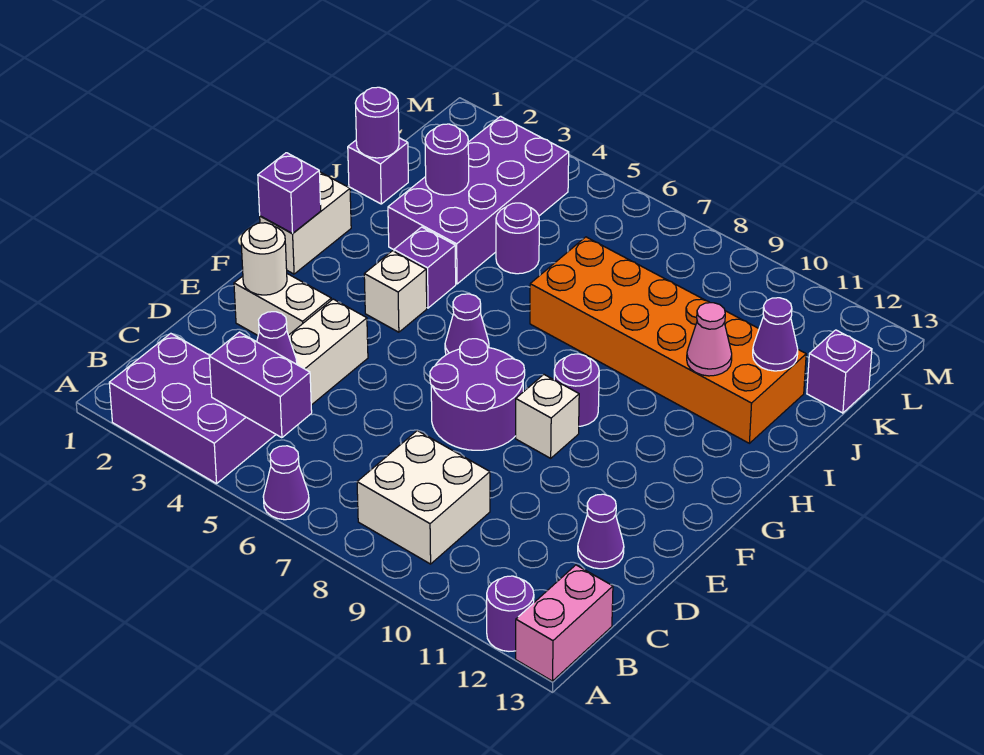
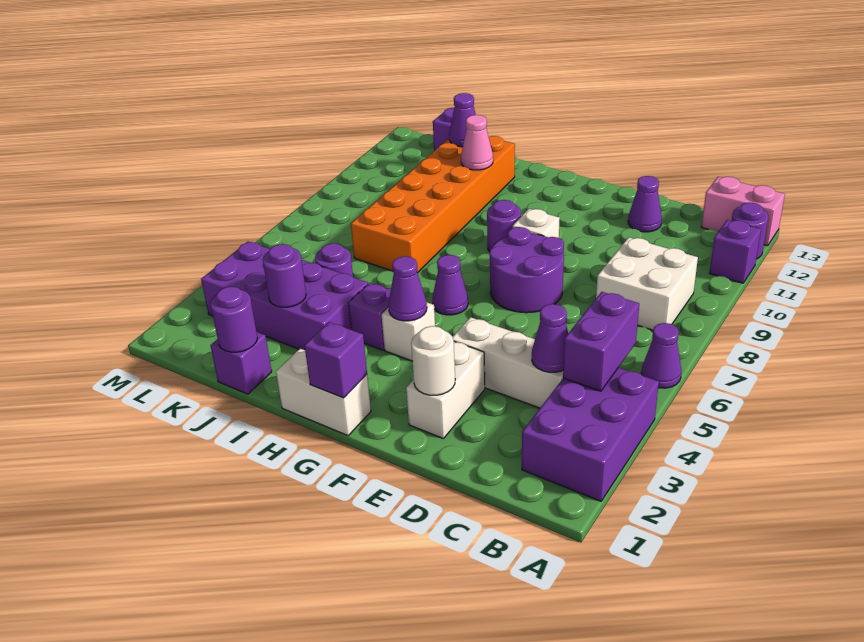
none -> purple 1x1 brick [710,220,761,283]
none -> purple 1x1 cone [388,256,427,321]

